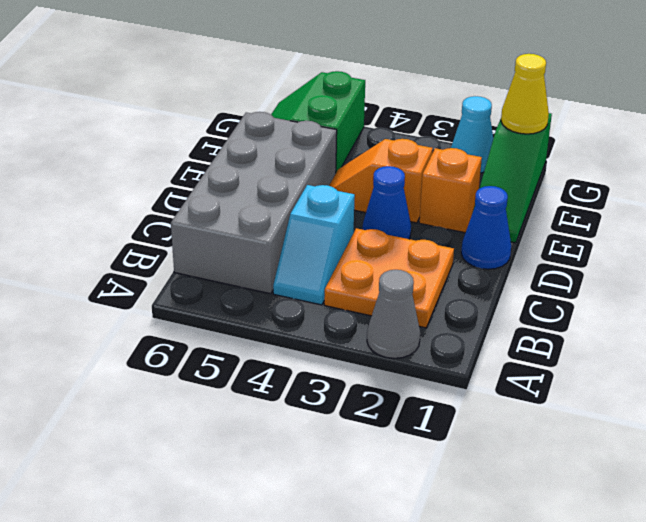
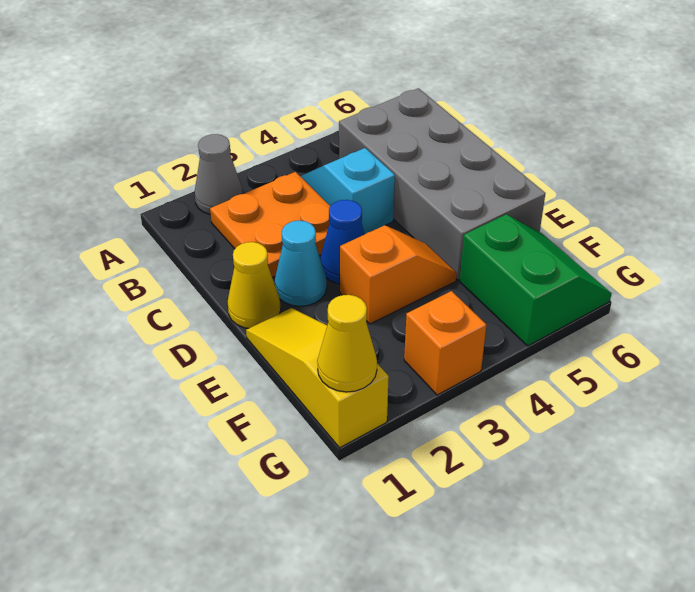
blue 1x1 cone [461,186,511,269] -> yellow 1x1 cone [228,242,281,328]
green 1x3 slope [473,113,552,243] -> yellow 1x3 slope [246,308,389,448]
orange 1x1 brick [419,148,482,233] -> orange 1x1 brick moved to [404,291,486,395]
cyan 1x1 cone [451,96,493,173] -> cyan 1x1 cone moved to [275,221,327,306]

